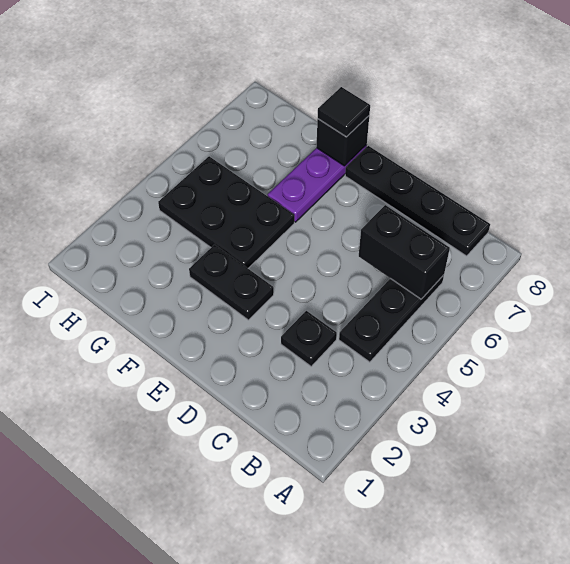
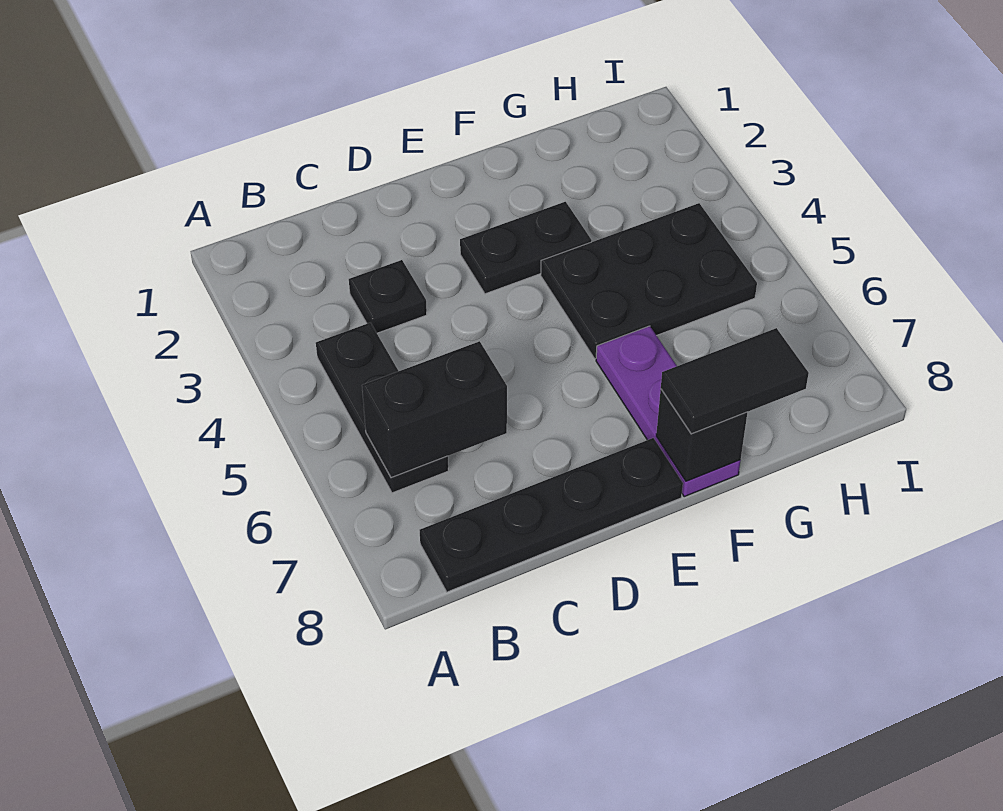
black 1x1 tile [318,87,370,137] -> black 1x2 tile [661,328,809,434]

